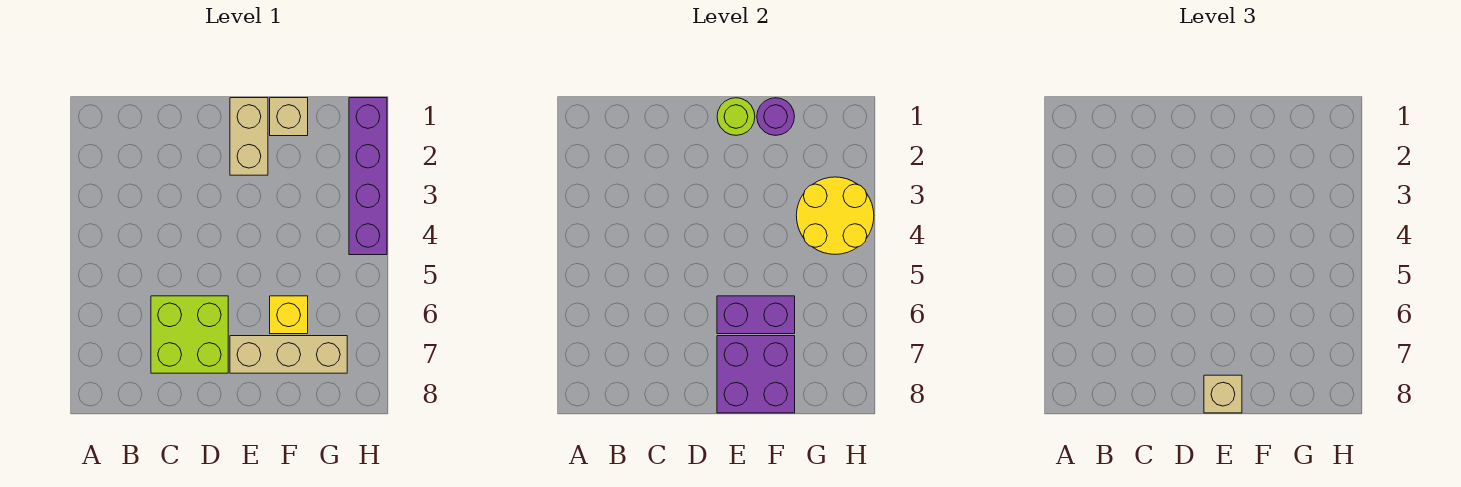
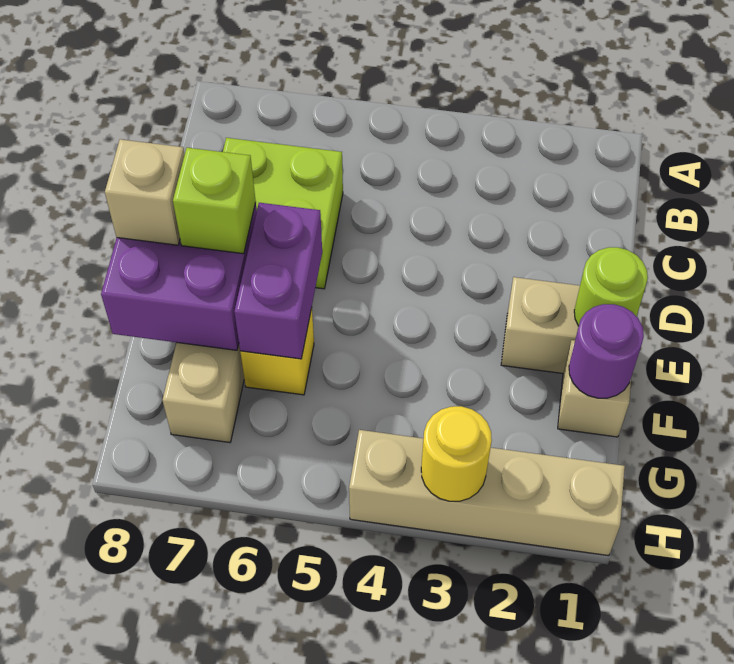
none -> lime 1x1 brick [173,148,256,254]
yellow 2x2 round brick [796,177,874,254] -> yellow 1x1 round brick [421,406,492,501]
purple 1x4 brick [349,98,387,255] -> tan 1x4 brick [349,430,625,556]

